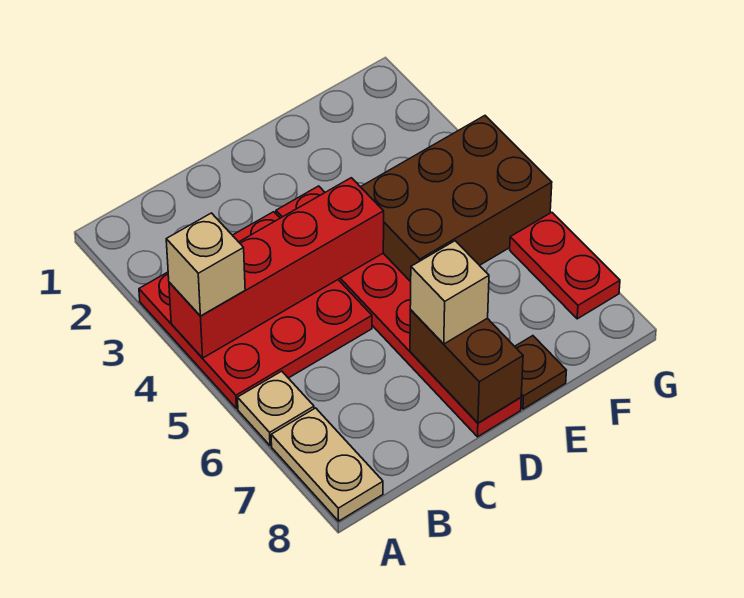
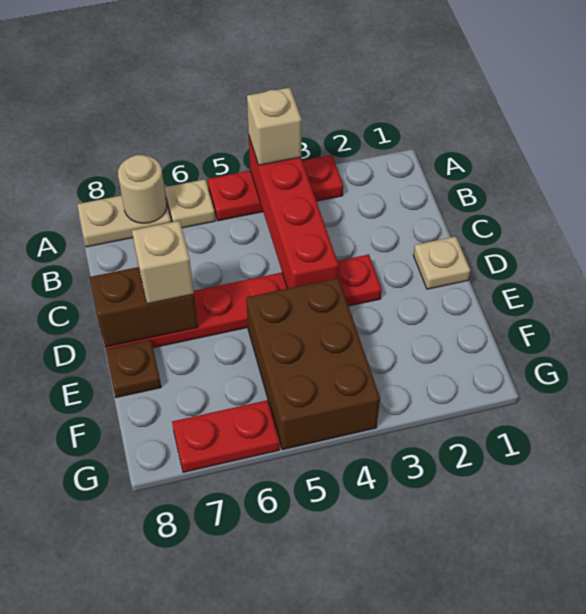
red 3x3 plate [139,212,372,409] -> red 1x3 plate [208,155,343,221]
none -> tan 1x1 round brick [118,155,167,223]
none -> tan 1x1 plate [413,236,470,289]

